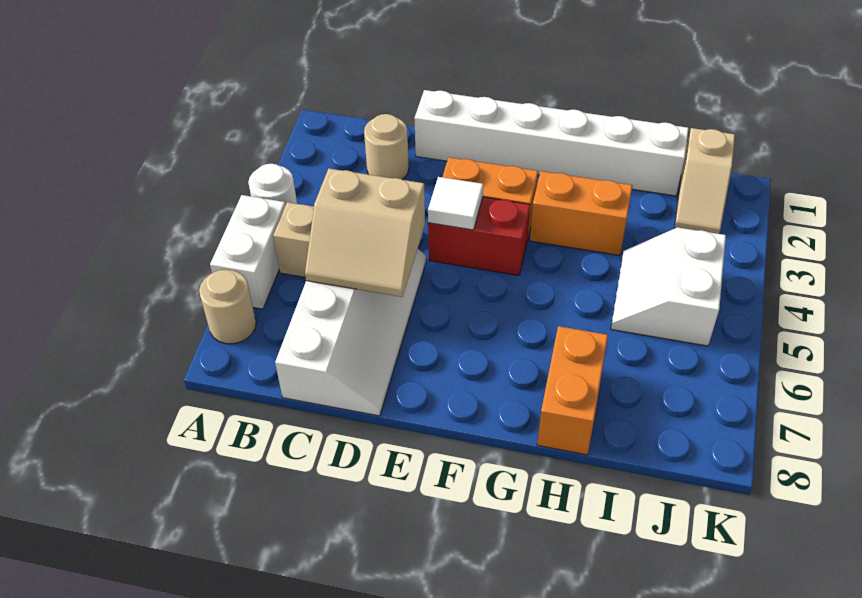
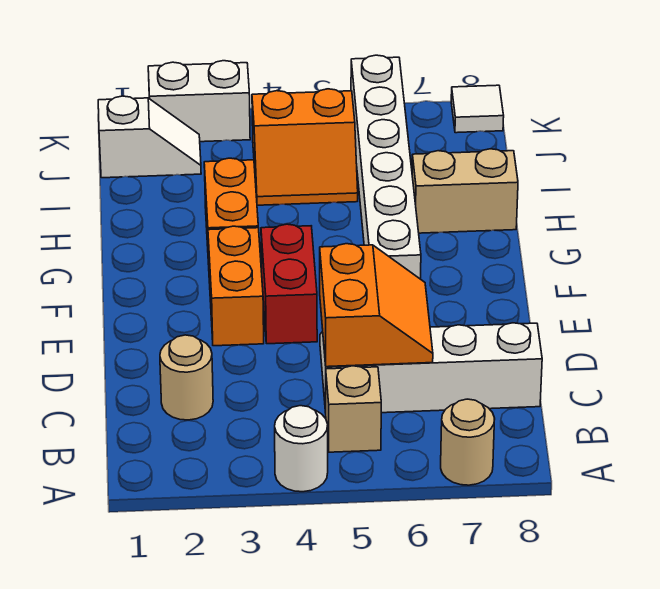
white 1x2 brick [210,195,286,309] -> white 1x2 brick moved to [148,61,250,142]
tan 2x2 slope [305,169,425,297] -> orange 2x2 slope [320,244,433,367]
white 1x6 brick [414,90,689,196] -> white 1x6 brick moved to [351,55,421,279]
white 1x1 tile [428,177,483,230] -> white 1x1 tile moved to [451,85,504,133]
orange 1x2 brick [537,326,608,455] -> tan 1x2 brick [412,149,518,233]
white 2x2 slope [611,227,726,346] -> orange 2x2 slope [252,89,358,205]
tan 1x2 slope [675,128,735,234] -> white 1x2 slope [98,96,201,178]

